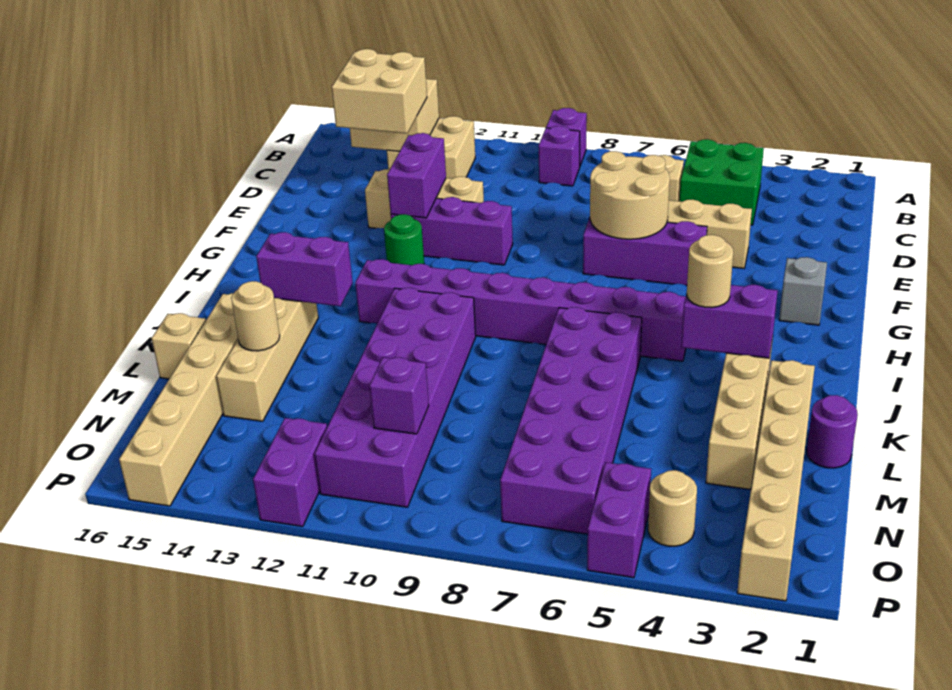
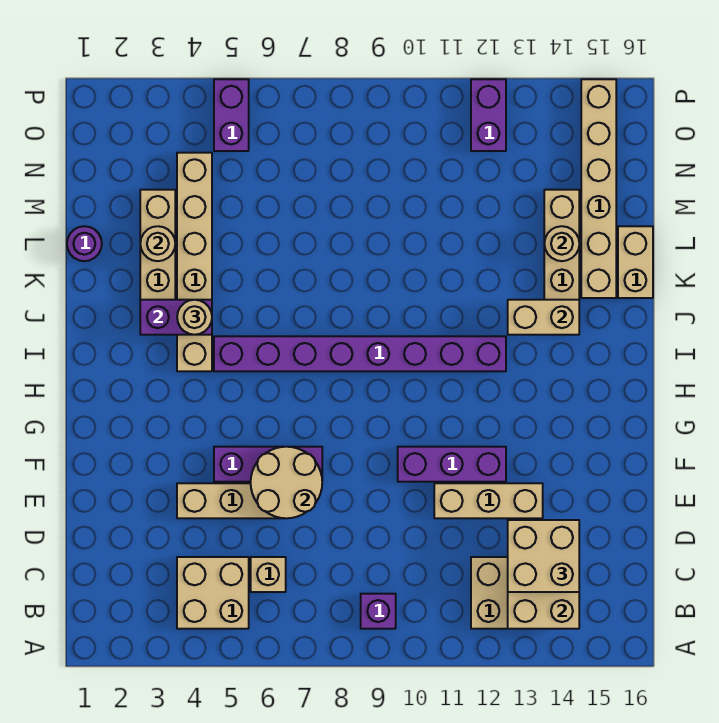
purple 1x1 brick [546,108,587,166] -> none
green 2x2 brick [680,139,764,225] -> tan 2x2 brick [177,557,249,629]
purple 1x2 brick [387,133,446,218] -> none
grey 1x1 brick [779,257,827,325] -> none
green 1x1 round brick [384,214,424,265] -> none
purple 2x6 brick [500,307,642,534] -> none
purple 2x6 brick [315,288,476,507] -> none
purple 1x2 brick [256,232,353,306] -> tan 1x2 brick [508,300,579,335]
tan 1x6 brick [737,360,815,601] -> tan 1x6 brick moved to [177,153,212,371]
tan 1x1 brick [152,313,206,379] -> tan 1x2 brick [618,226,653,298]
purple 1x1 brick [369,357,429,434] -> none
tan 1x1 round brick [648,470,697,546] -> tan 1x1 round brick moved to [140,226,175,261]

